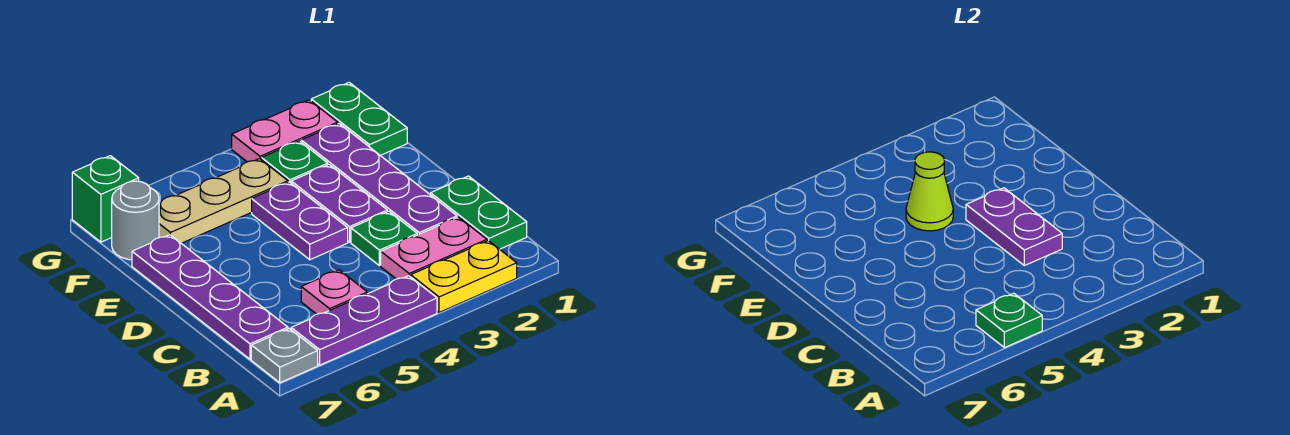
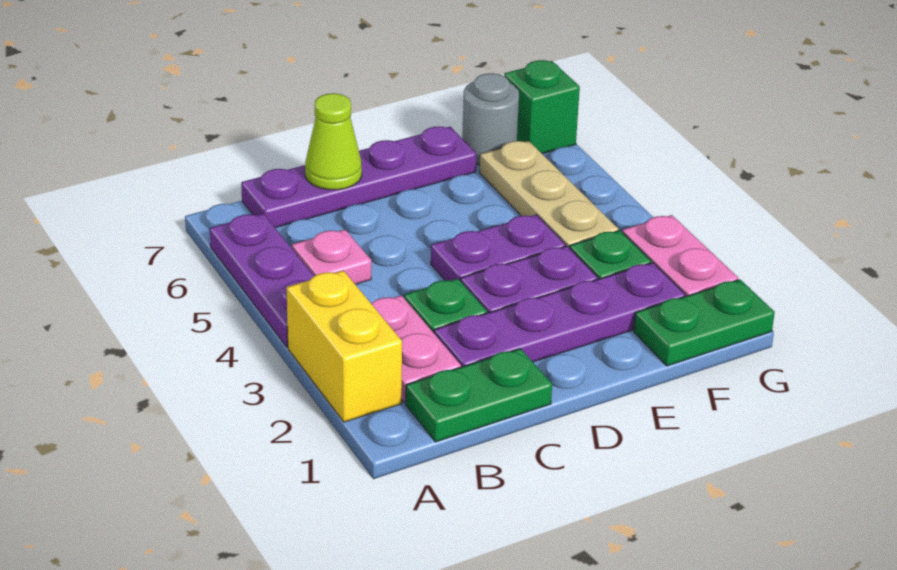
yellow 1x2 plate [411,241,517,312] -> yellow 1x2 brick [287,271,402,422]
green 1x1 plate [976,293,1042,348] -> none
grey 1x1 plate [251,328,318,383] -> none
purple 1x2 plate [966,188,1062,266] -> none
lime 1x1 cone [906,152,953,231] -> lime 1x1 cone moved to [305,93,362,190]

